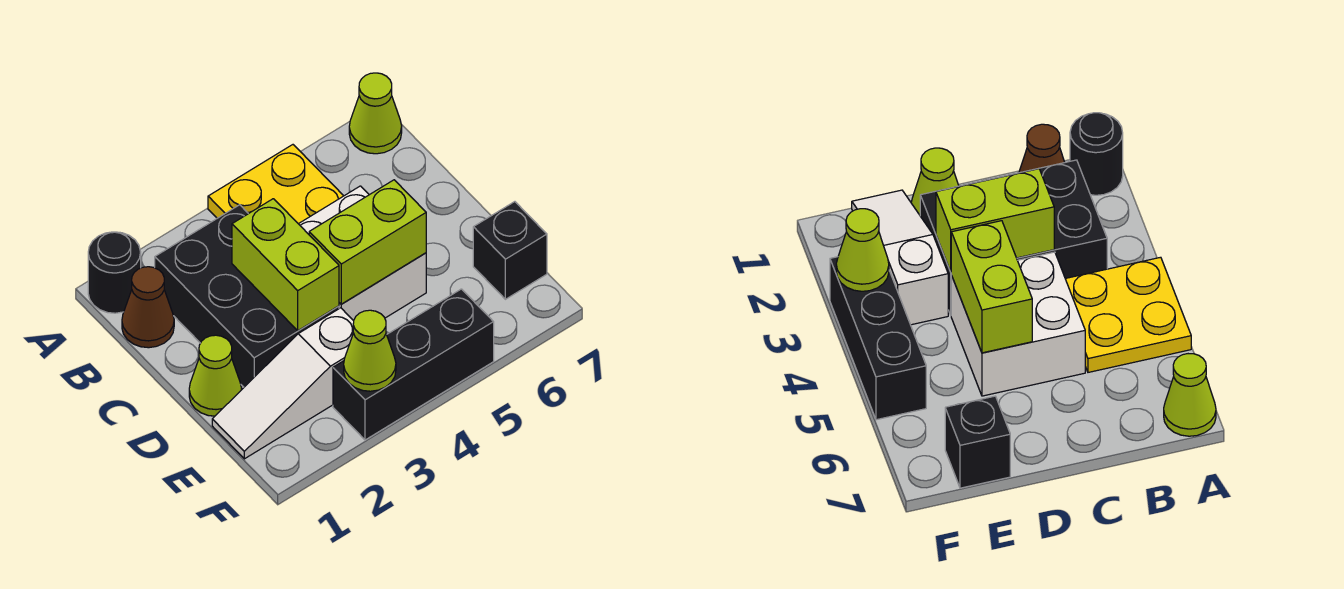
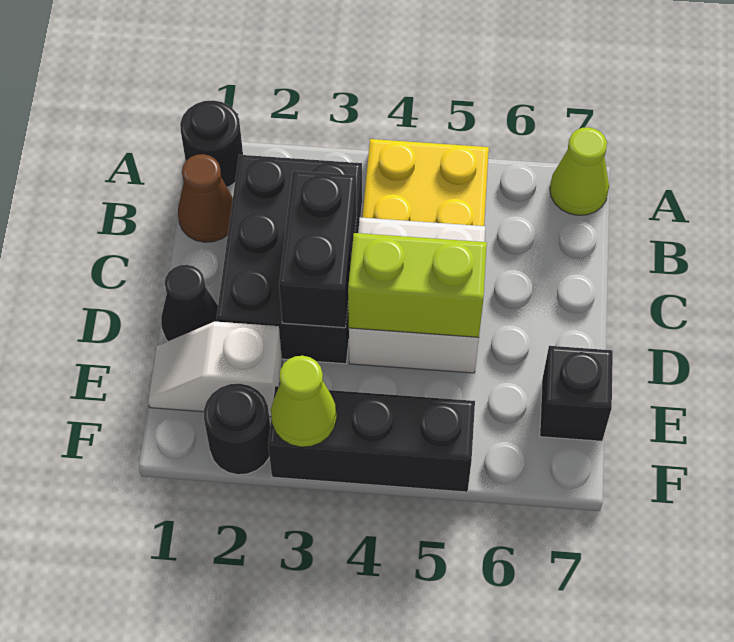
lime 1x2 brick [232,199,339,331] -> black 1x2 brick [279,171,357,328]
lime 1x1 cone [189,335,242,416] -> black 1x1 cone [161,265,218,341]
white 1x3 slope [212,308,354,459] -> white 1x2 slope [148,322,282,417]
none -> black 1x1 round brick [204,384,270,475]

